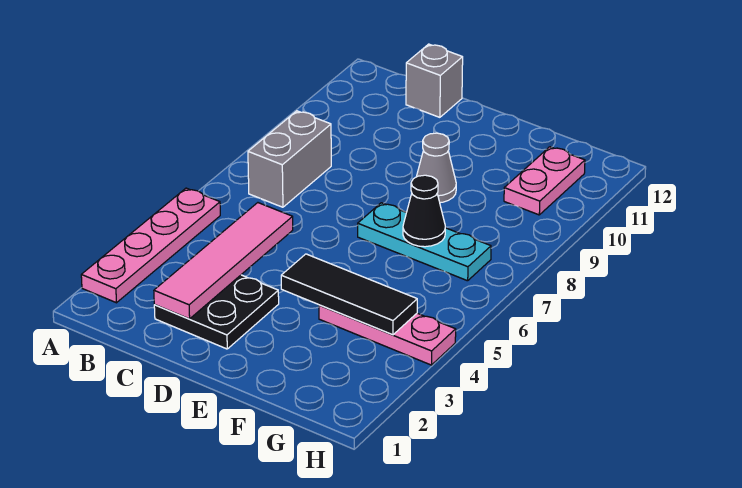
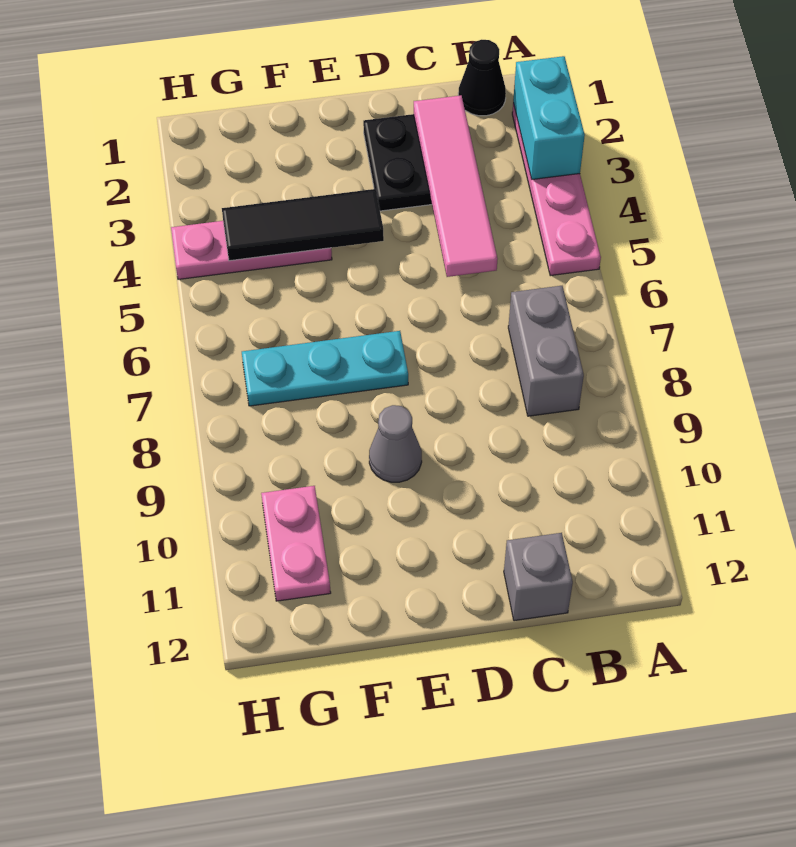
none -> cyan 1x2 brick [513,56,585,179]
black 1x1 cone [403,175,445,247] -> black 1x1 cone moved to [458,40,506,116]

